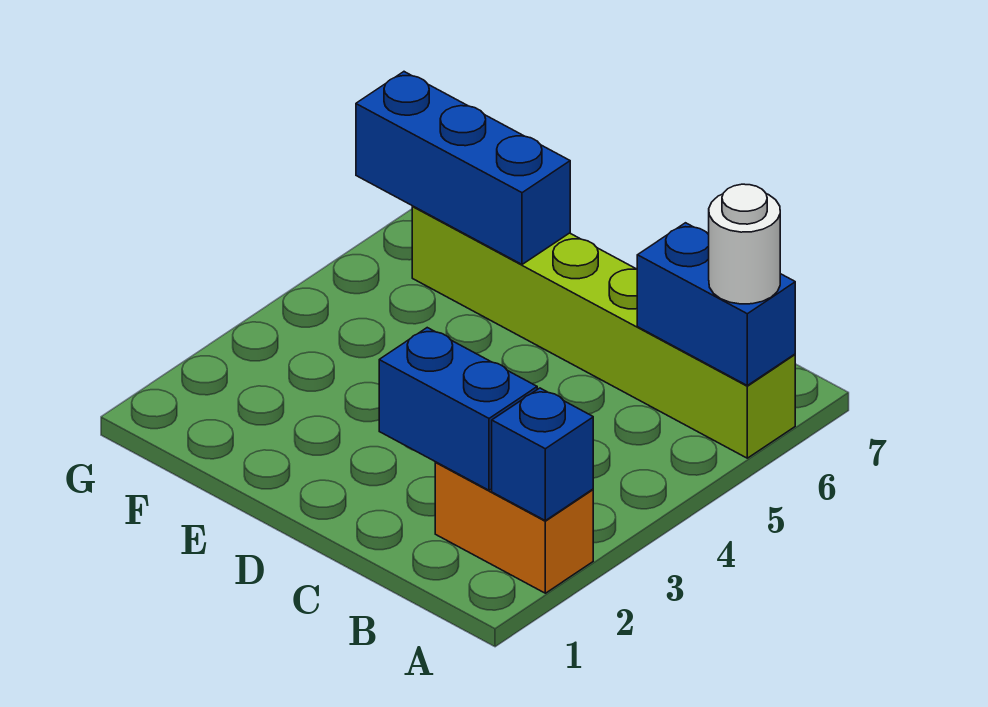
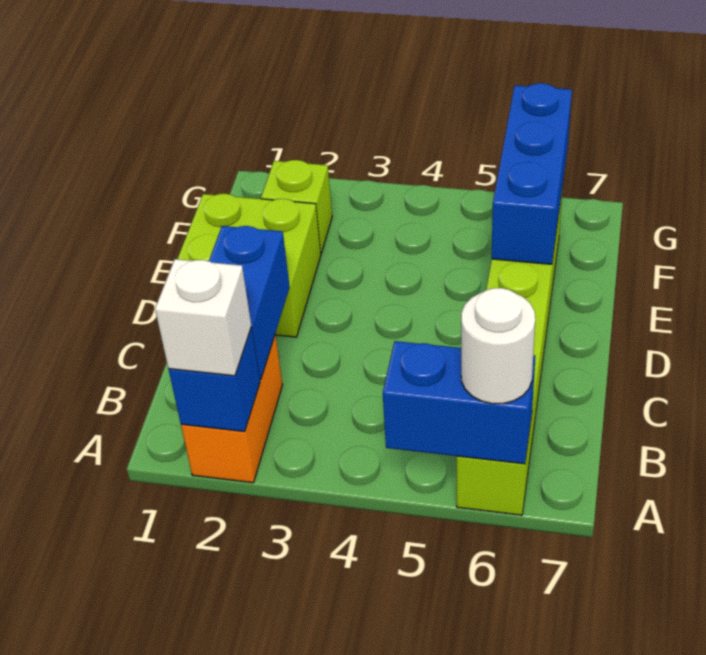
none -> white 1x1 brick [155,259,251,376]
blue 1x2 brick [637,223,795,385] -> blue 1x2 brick turned to [383,341,535,464]
none -> lime 2x2 brick [177,194,321,337]
none -> lime 1x1 brick [261,160,332,253]

